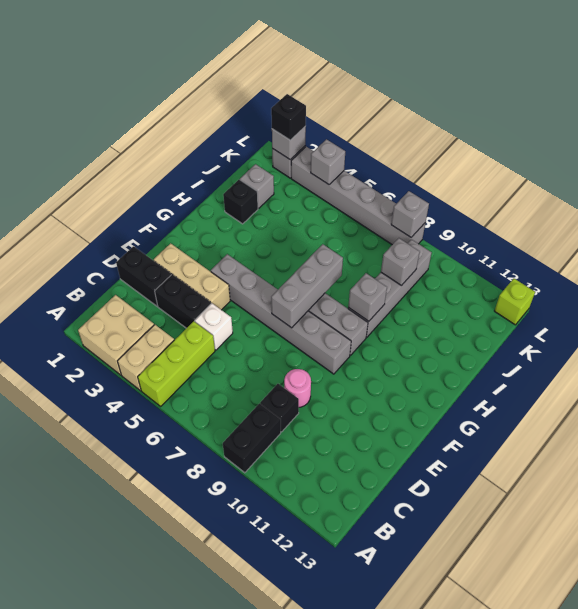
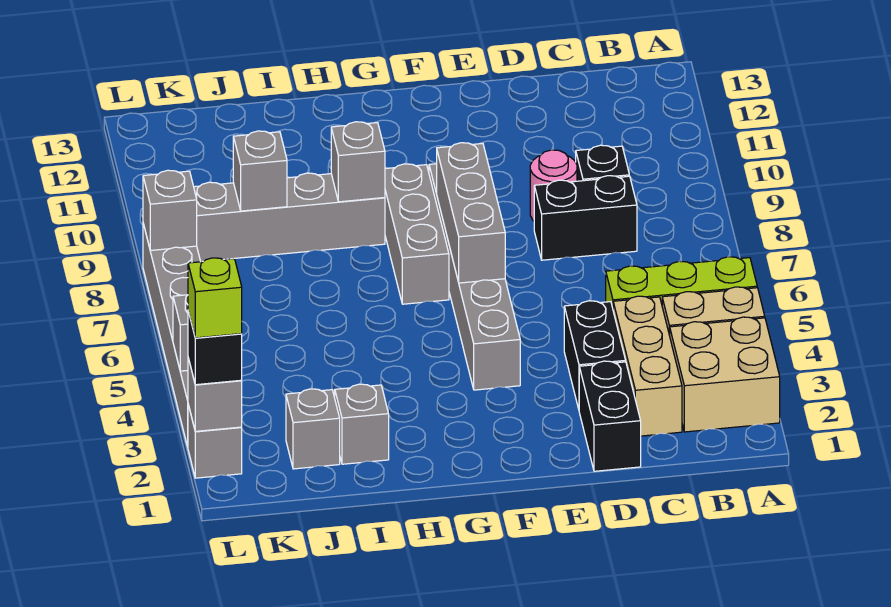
black 1x2 brick [223,403,281,473] -> black 1x2 brick moved to [534,176,637,260]
white 1x1 brick [195,303,233,350] -> none
tan 1x3 brick [154,243,230,310] -> tan 1x3 brick moved to [613,296,682,436]
grey 1x3 brick [271,244,343,328] -> grey 1x3 brick turned to [436,143,505,283]
black 1x1 brick [223,179,258,224] -> grey 1x1 brick [335,384,389,464]
lime 1x1 brick [495,279,535,325] -> lime 1x1 brick moved to [188,258,242,338]

